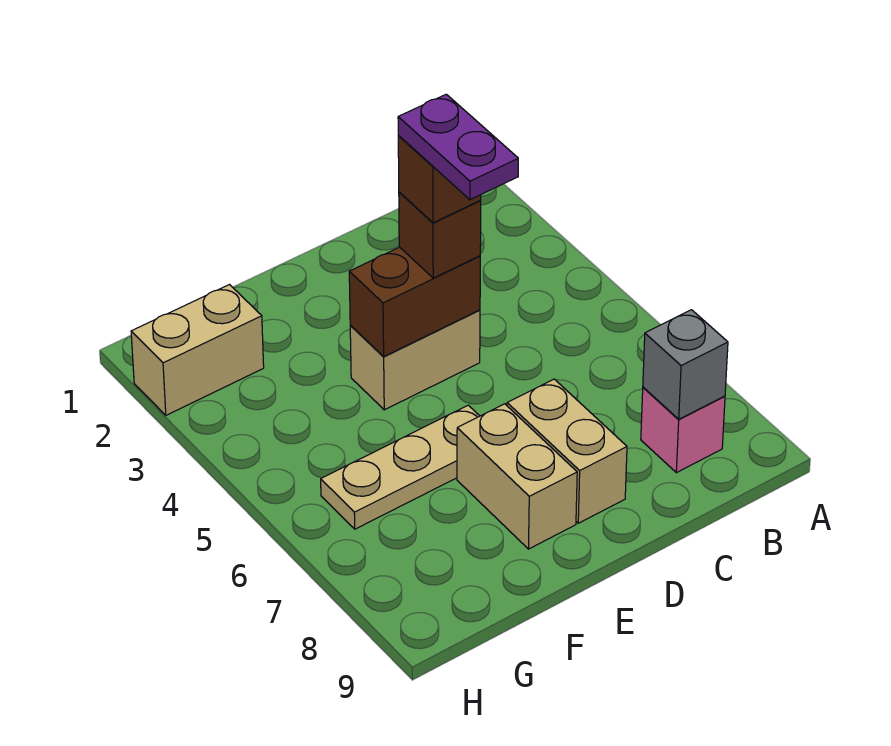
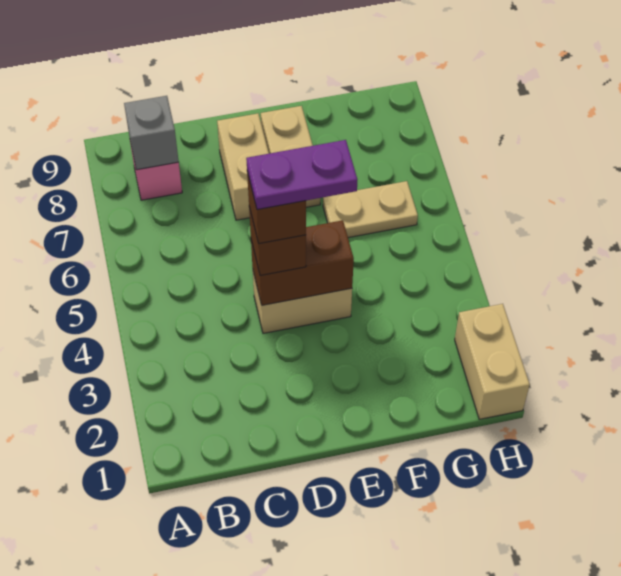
purple 1x2 plate [398,94,518,200] -> purple 1x2 plate turned to [246,140,357,210]
tan 1x3 plate [321,405,479,529] -> tan 1x2 plate [323,181,418,238]
tan 1x2 brick [131,285,264,415] -> tan 1x2 brick turned to [455,304,530,419]

